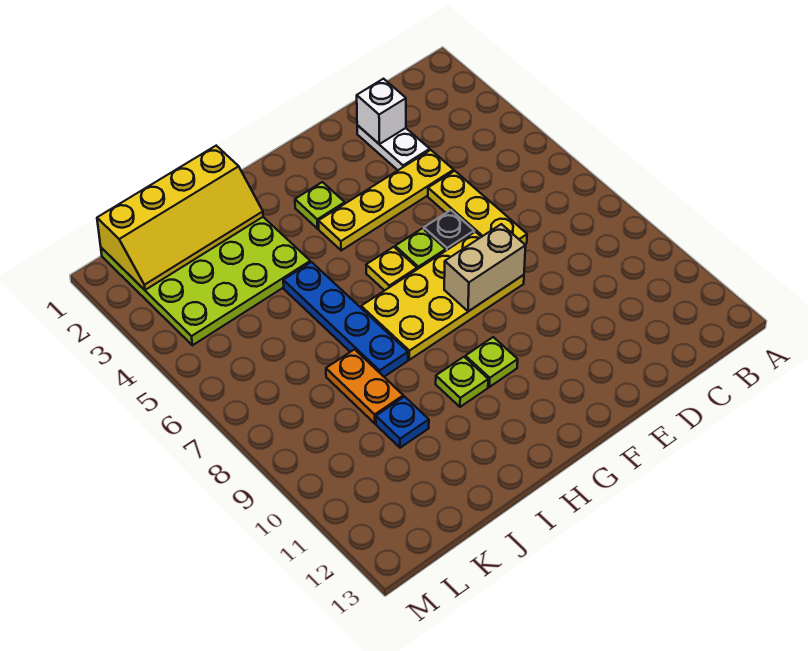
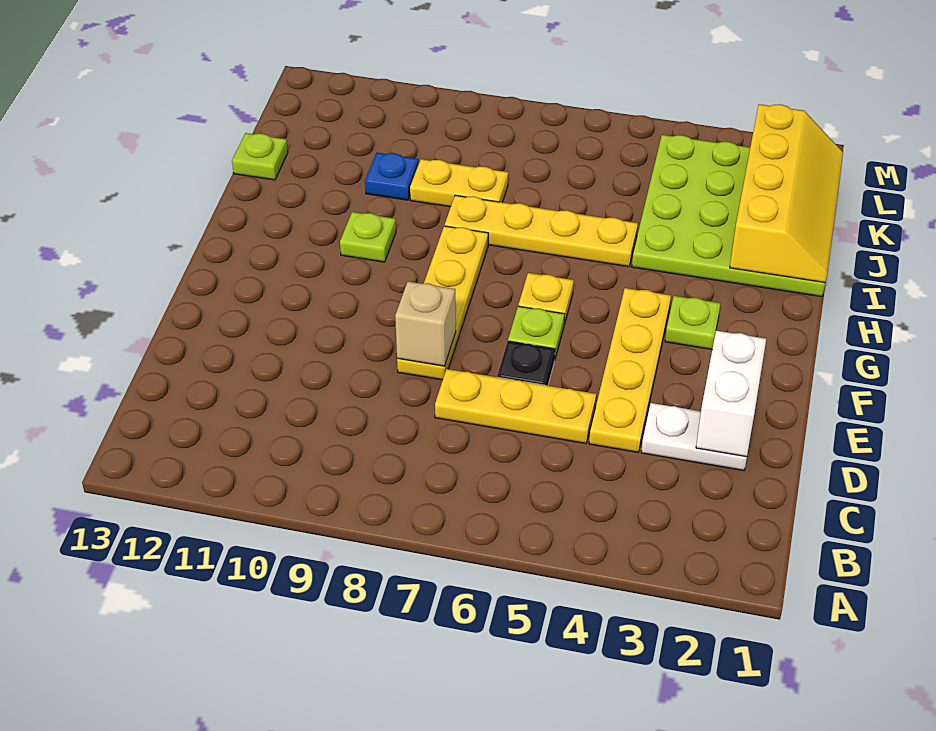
white 1x1 brick [357,79,406,144] -> white 1x2 brick [696,331,766,457]
yellow 2x4 plate [361,232,524,360] -> yellow 1x4 plate [397,226,488,380]
tan 1x2 brick [444,224,526,311] -> tan 1x1 brick [395,282,456,366]
lime 1x1 plate [465,337,518,387] -> lime 1x1 plate moved to [232,133,288,180]
yellow 2x4 slope [97,146,263,290] -> yellow 2x4 slope turned to [730,104,843,283]
blue 1x4 plate [283,262,408,377] -> yellow 1x4 plate [445,195,638,267]
orange 1x2 plate [326,349,403,423] -> yellow 1x2 plate [410,159,508,207]

